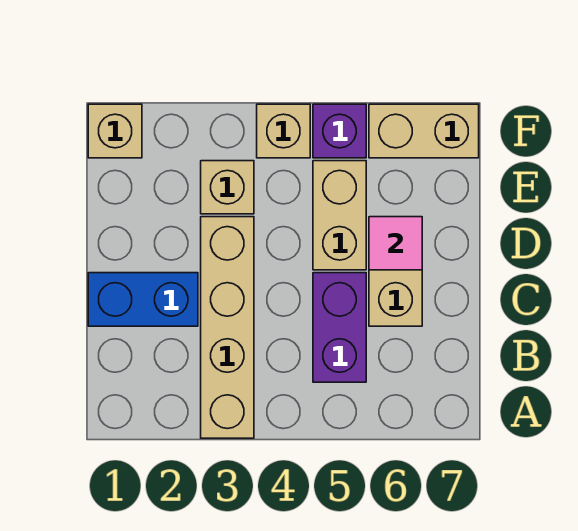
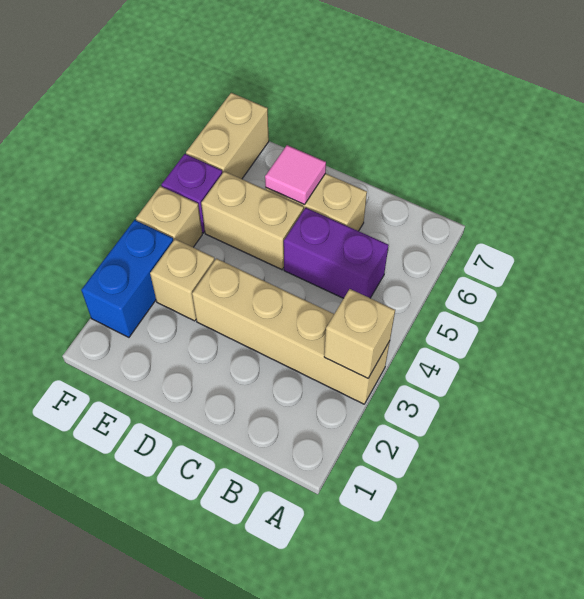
blue 1x2 brick [88,273,198,326] -> blue 1x2 brick moved to [81,220,173,337]
tan 1x1 brick [88,104,142,158] -> tan 1x1 brick moved to [324,289,395,378]

